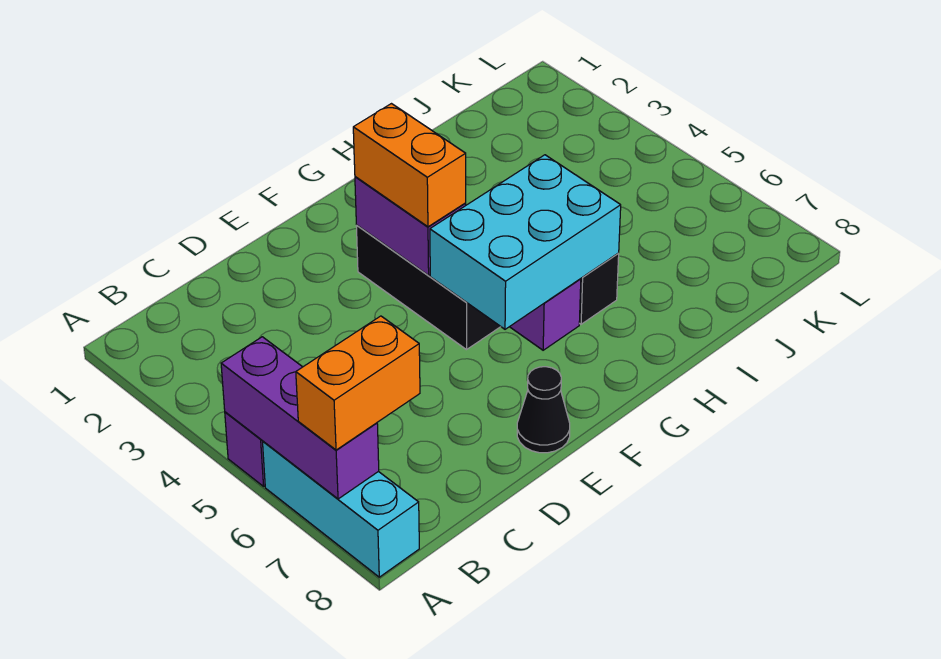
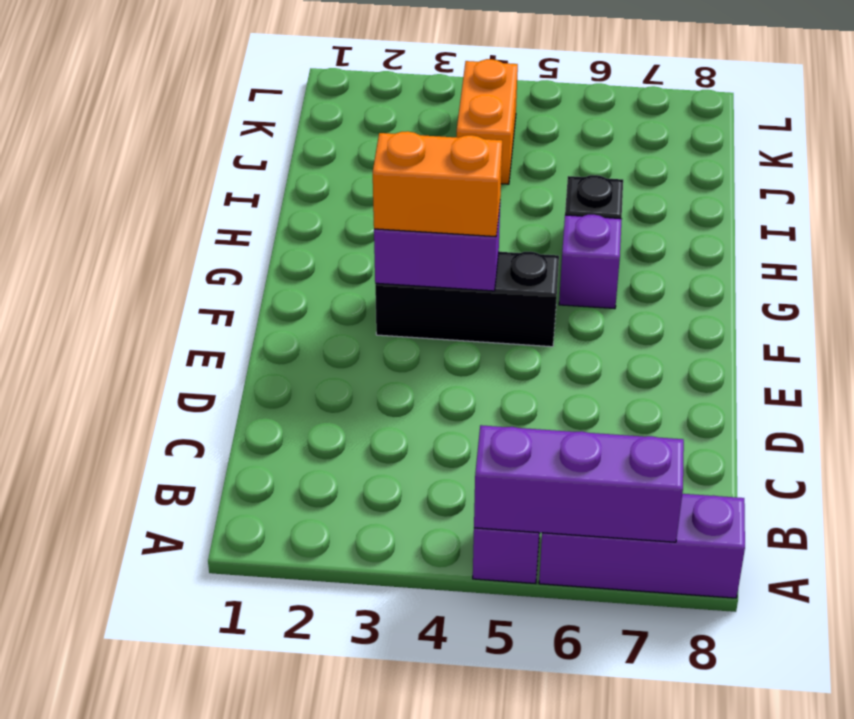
cyan 1x3 brick [263,441,419,577] -> purple 1x3 brick [539,494,745,598]
orange 1x2 brick [296,316,420,450] -> orange 1x2 brick moved to [457,59,518,184]
black 1x1 cone [517,367,570,453] -> none
cyan 2x3 brick [430,155,621,329] -> none

